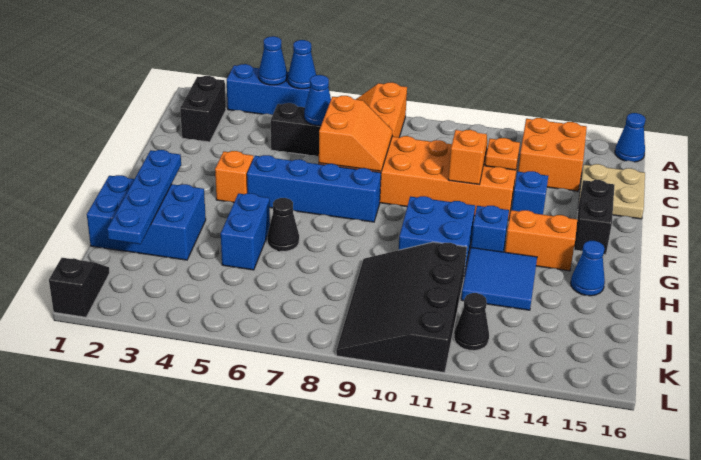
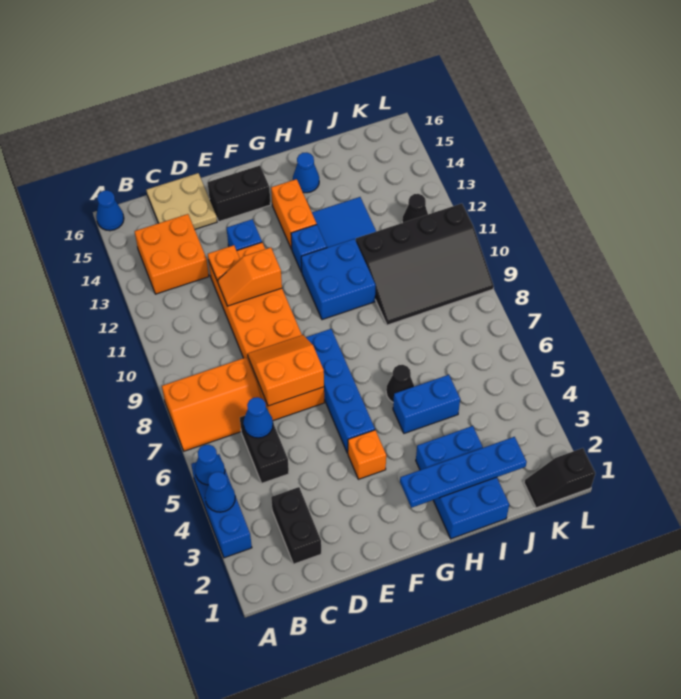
black 1x2 brick [180,76,226,142] -> black 1x2 brick turned to [271,487,321,564]

